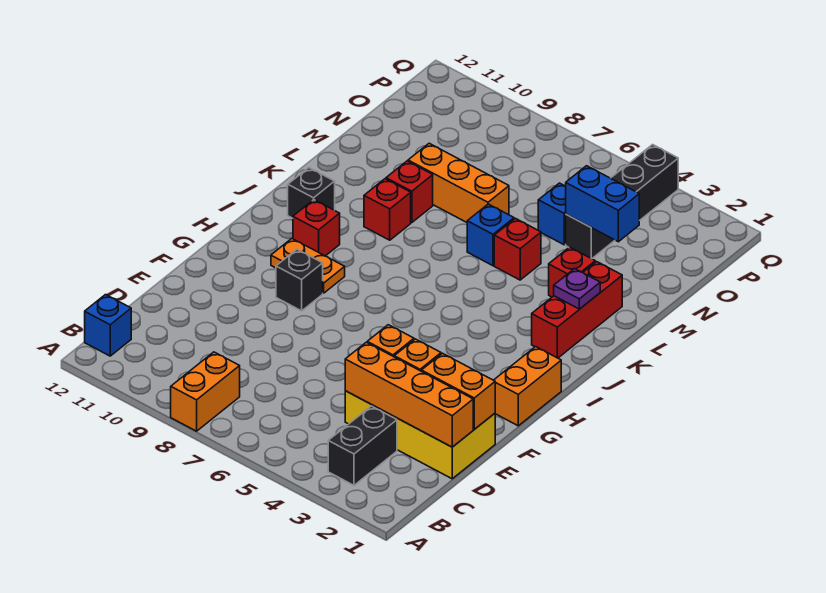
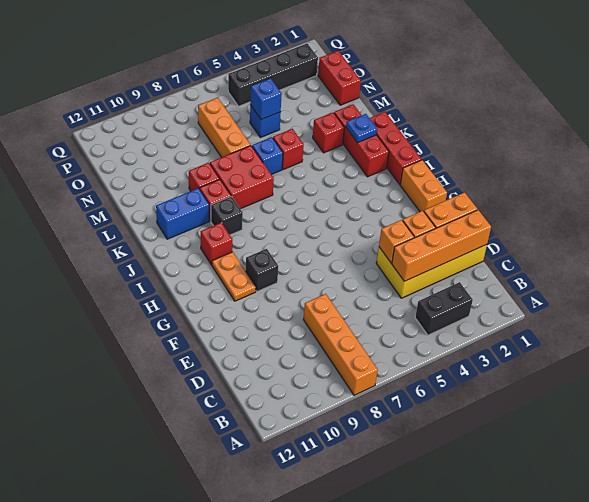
orange 1x2 brick [171,352,240,431] -> orange 1x4 brick [303,294,378,395]
black 1x2 brick [328,406,397,485] -> black 1x2 brick turned to [415,282,473,335]
blue 1x1 brick [85,295,131,356] -> blue 1x1 brick moved to [250,78,282,119]
orange 1x2 plate [271,239,345,293] -> orange 1x2 plate turned to [212,252,256,301]
none -> red 1x3 brick [370,112,422,184]
black 1x1 brick [288,168,335,218] -> black 1x1 brick moved to [211,196,243,235]
purple 1x1 plate [554,269,600,309] -> blue 1x1 plate [346,114,377,143]
none -> red 2x2 brick [210,146,274,209]
orange 1x3 brick [408,143,509,222] -> orange 1x3 brick turned to [198,98,251,157]
none -> red 1x2 brick [318,51,361,105]
blue 1x2 brick [566,166,639,242] -> blue 1x2 brick moved to [156,188,209,239]
black 1x4 brick [566,145,678,259] -> black 1x4 brick turned to [228,44,318,106]

